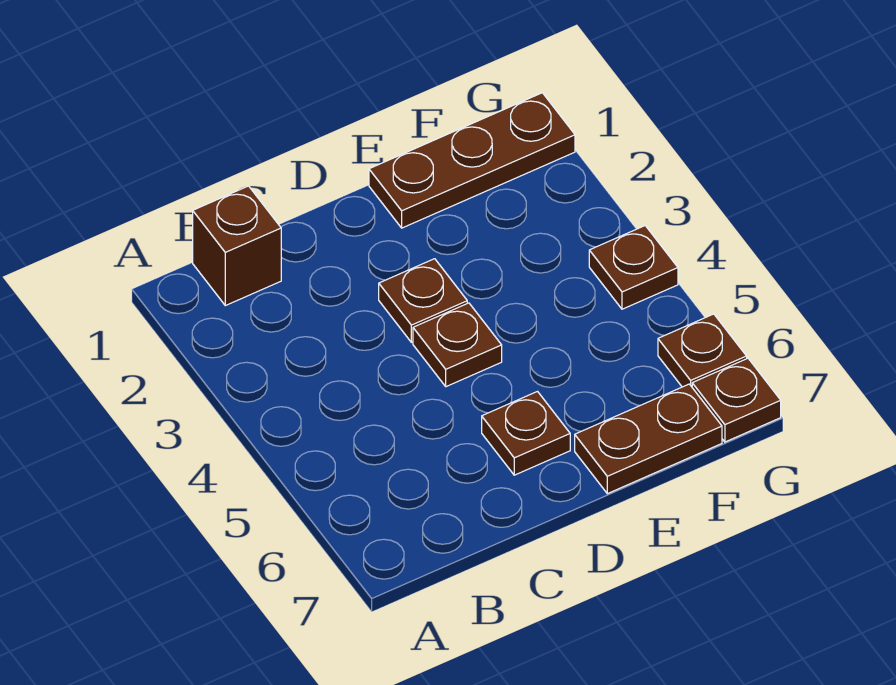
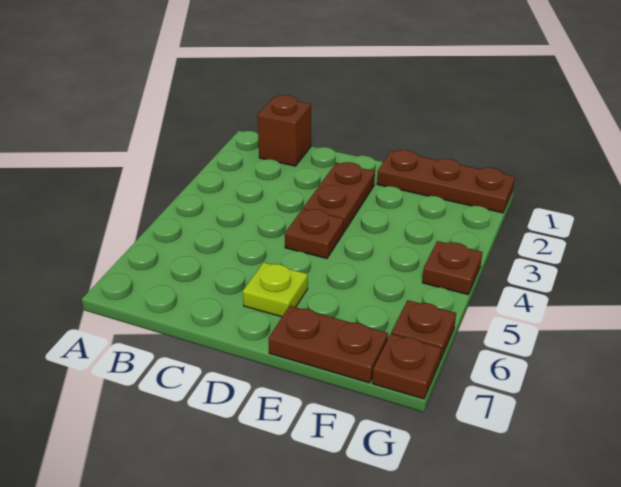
brown 1x1 plate [379,259,467,342] -> brown 1x2 plate [303,162,375,232]
brown 1x1 plate [482,392,570,475] -> lime 1x1 plate [243,262,308,317]

